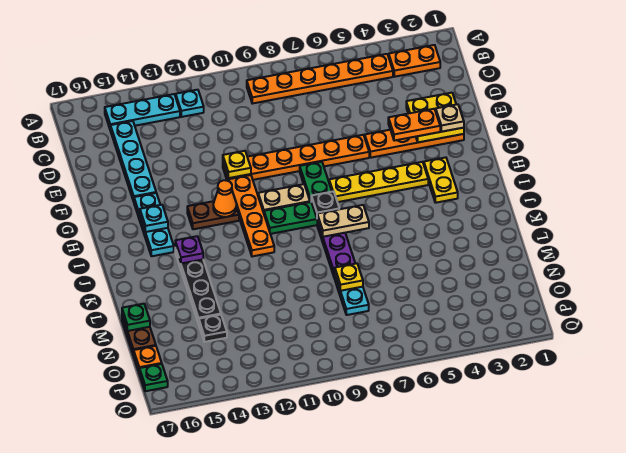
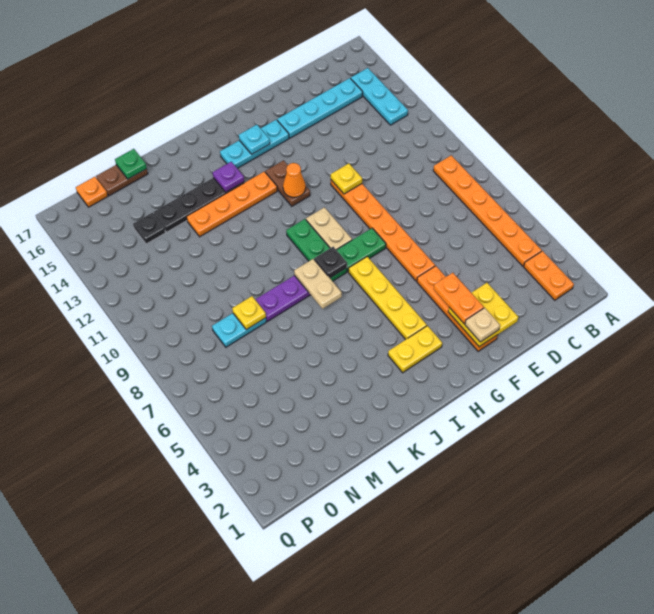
cyan 1x1 plate [176,90,204,117] -> none
orange 1x4 plate [229,175,274,256] -> orange 1x4 plate moved to [186,172,277,237]
green 1x1 plate [139,364,168,391] -> none

